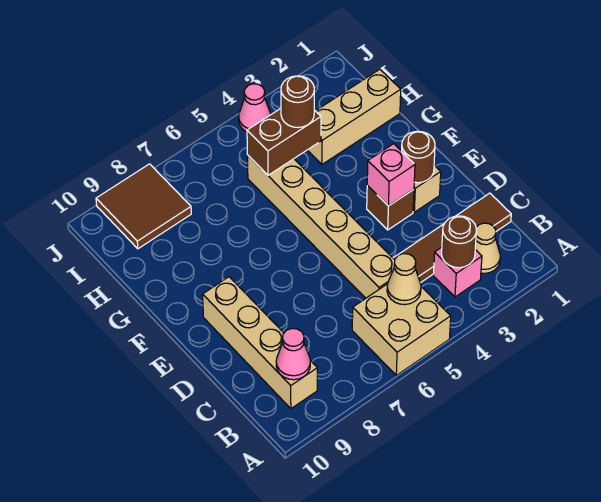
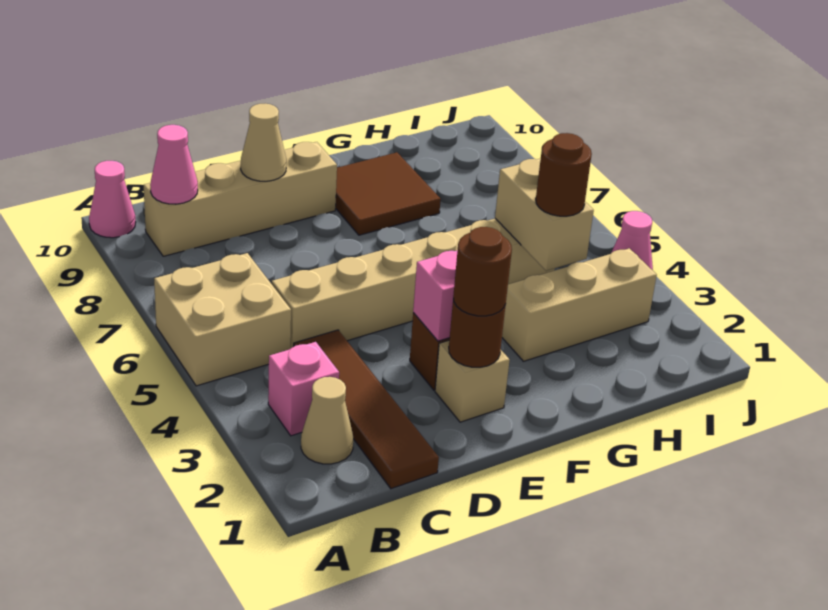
none -> pink 1x1 cone [89,161,136,238]
brown 1x1 round brick [442,216,476,268] -> brown 1x1 round brick moved to [453,227,512,316]
tan 1x1 cone [387,254,421,305] -> tan 1x1 cone moved to [241,104,286,181]
tan 1x3 brick [308,69,401,164] -> tan 1x3 brick turned to [502,248,657,361]
brown 1x2 brick [247,109,321,175] -> tan 1x2 brick [495,159,594,271]
brown 2x2 tile [96,164,191,249] -> brown 2x2 tile moved to [335,152,441,235]

